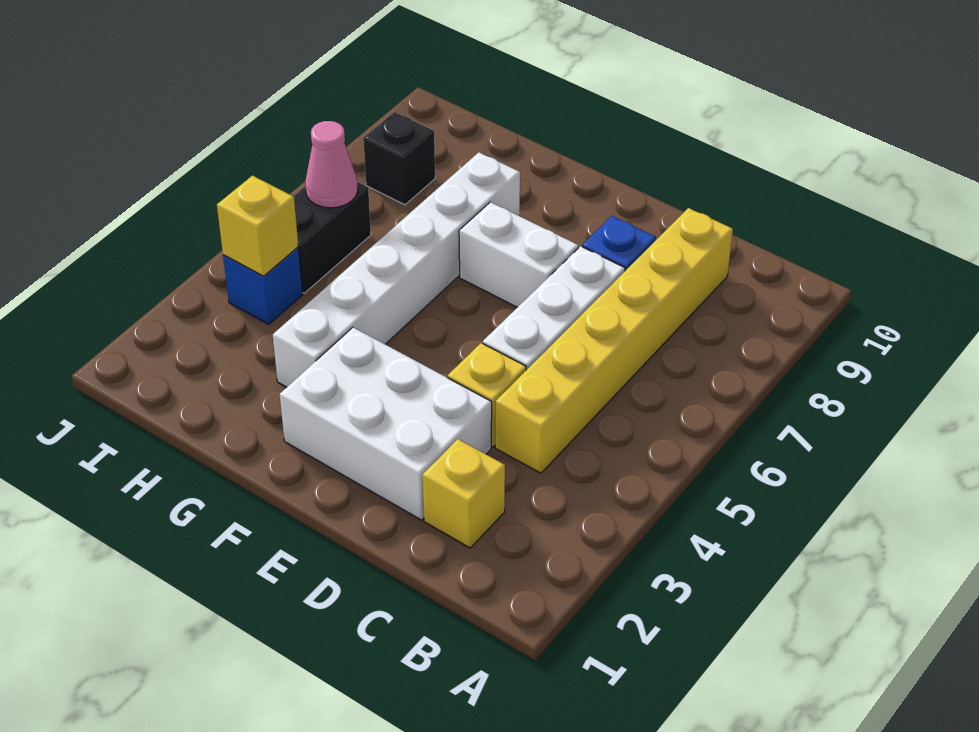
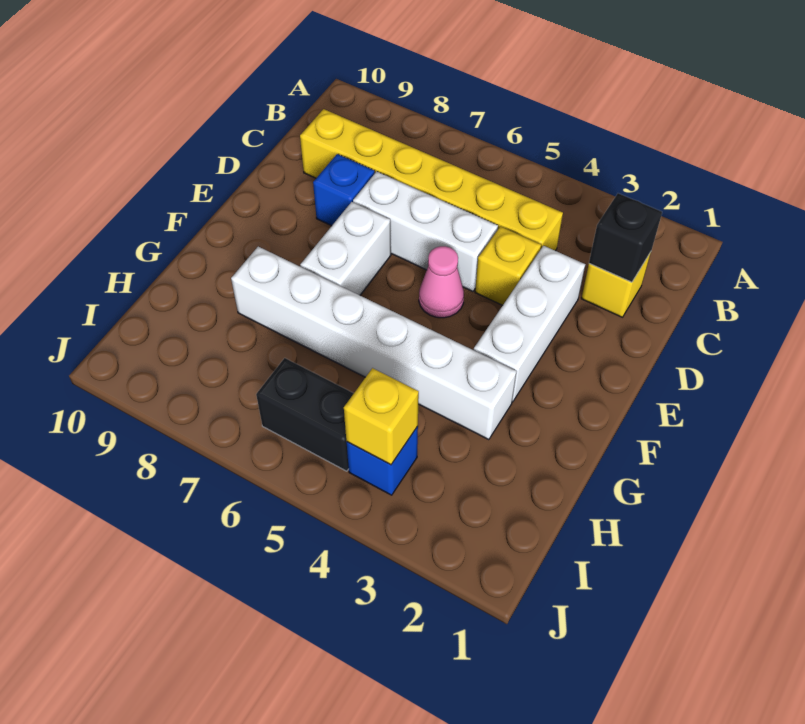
white 2x3 brick [280,327,492,520] -> white 1x3 brick [474,246,585,402]
pink 1x1 cone [305,121,358,208] -> pink 1x1 cone moved to [419,246,464,318]
black 1x1 brick [363,112,435,205] -> black 1x1 brick moved to [589,193,662,282]

